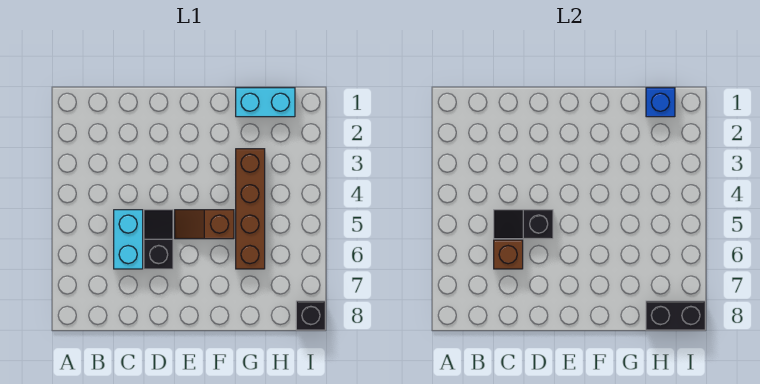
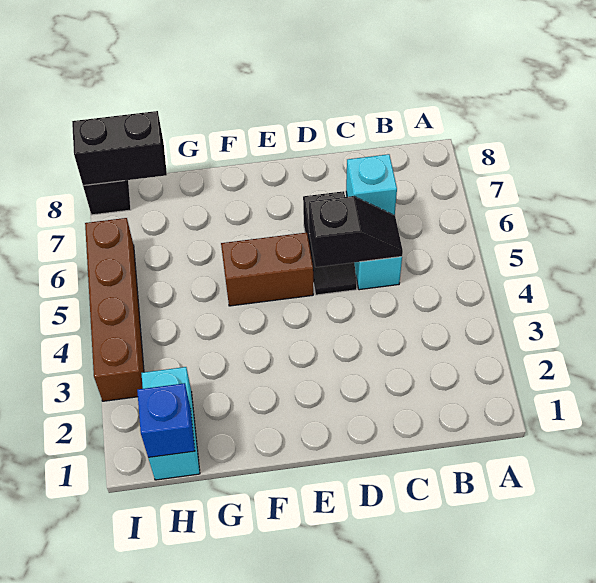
brown 1x1 brick [494,240,523,269] -> cyan 1x1 brick [346,154,397,215]
brown 1x2 slope [175,210,234,239] -> brown 1x2 brick [221,233,313,306]
cyan 1x2 brick [236,88,295,117] -> cyan 1x2 brick turned to [141,367,200,480]
brown 1x4 brick [236,149,265,269] -> brown 1x4 brick moved to [85,218,144,401]

